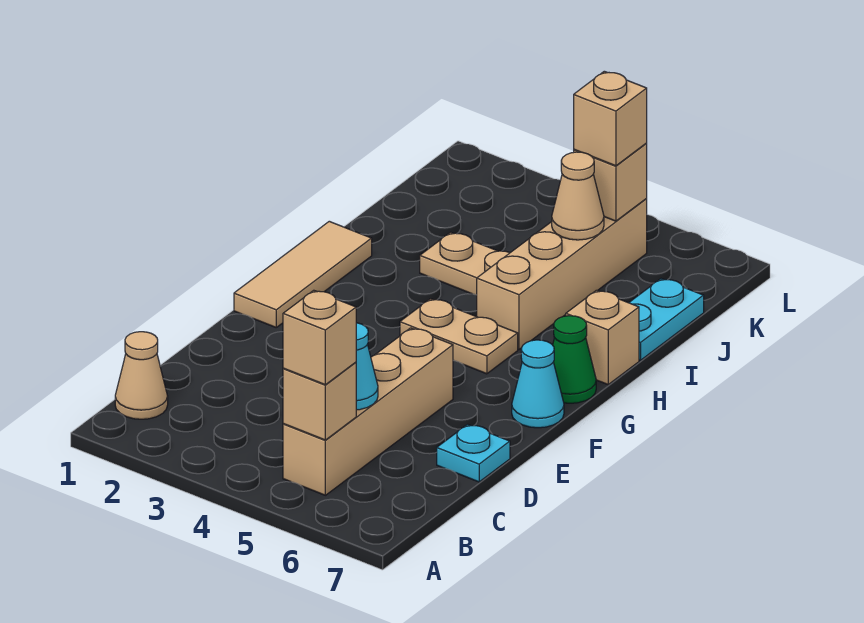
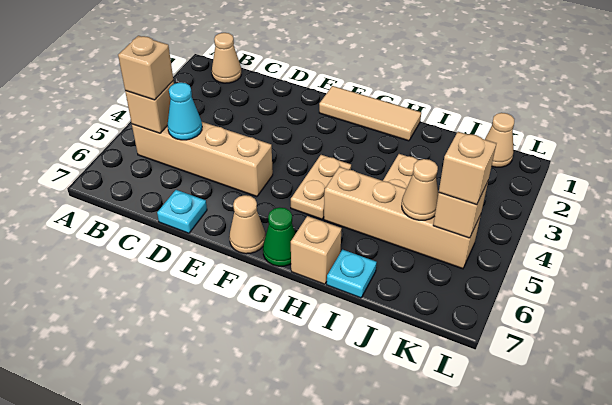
cyan 1x1 cone [512,340,564,428] -> tan 1x1 cone [229,195,265,254]
cyan 1x2 plate [629,279,704,360] -> cyan 1x1 plate [327,250,377,298]
none -> tan 1x1 cone [485,113,514,167]

